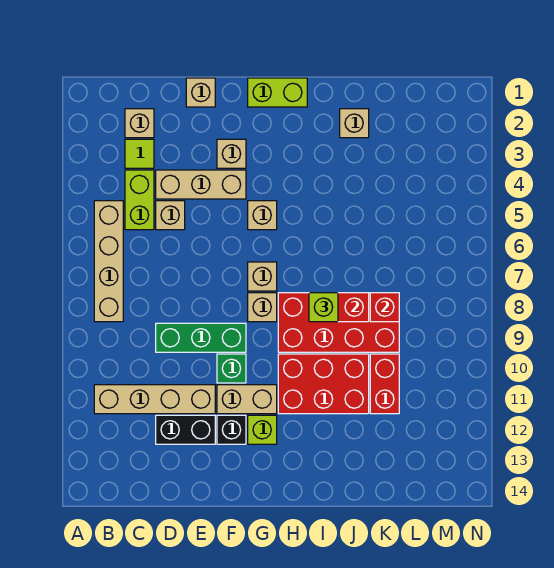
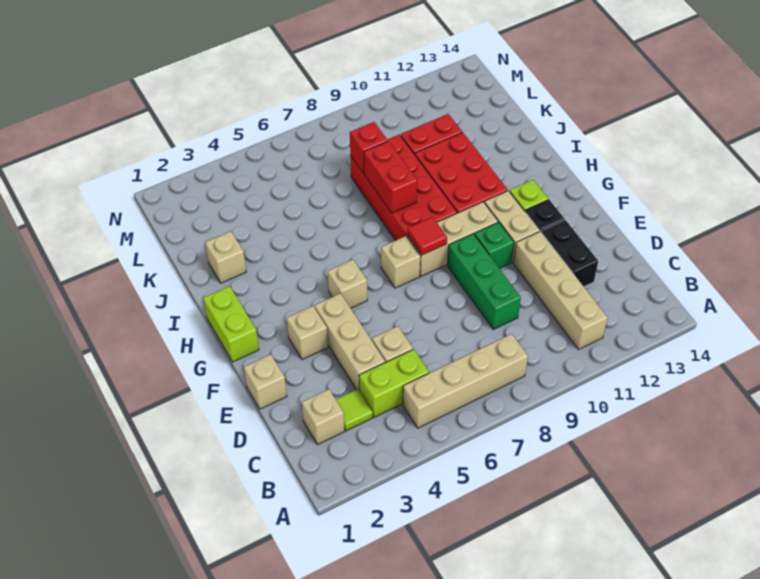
tan 1x1 brick [248,293,277,322] -> tan 1x3 brick [407,202,498,276]
none -> red 1x1 tile [407,217,447,255]
lime 1x1 brick [309,293,338,322] -> none

